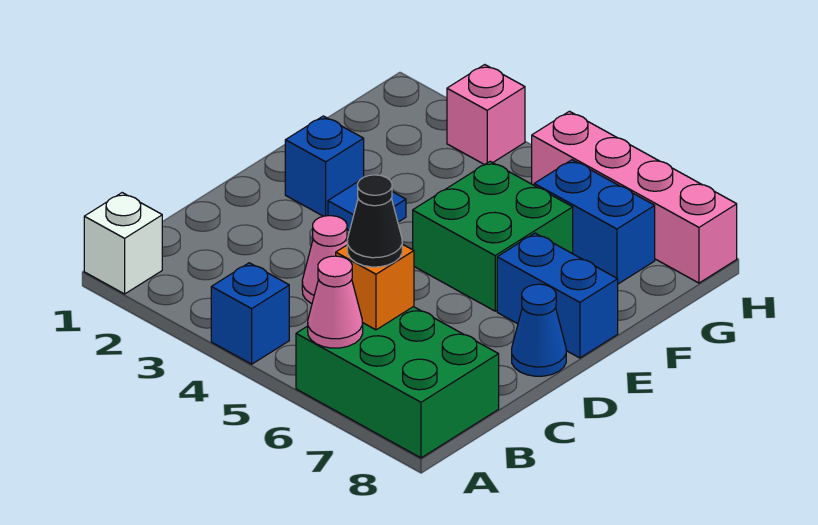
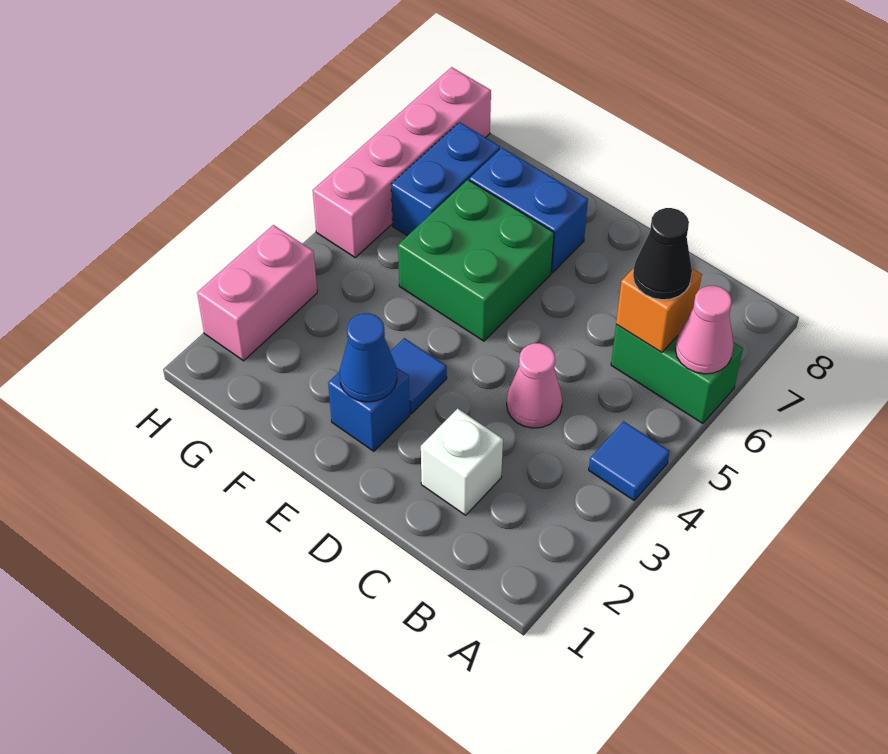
white 1x1 brick [84,193,162,294] -> white 1x1 brick moved to [421,409,503,515]
blue 1x1 brick [211,263,289,364] -> blue 1x1 tile [589,421,670,500]
green 2x3 brick [296,307,499,458] -> green 1x2 brick [611,324,743,423]
blue 1x1 cone [512,284,566,376] -> blue 1x1 cone moved to [339,313,397,402]
blue 1x2 brick [497,233,618,358] -> blue 1x2 brick turned to [469,148,588,273]
pink 1x1 brick [447,65,525,165] -> pink 1x2 brick [197,225,317,361]

